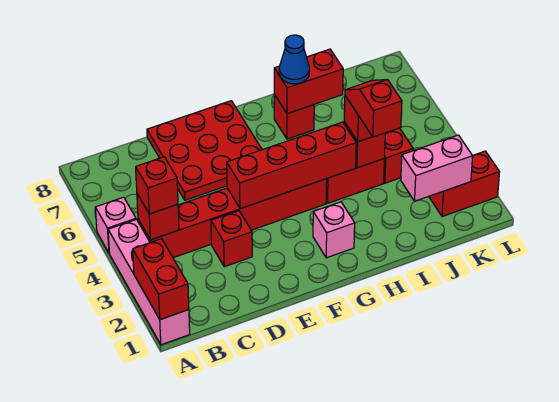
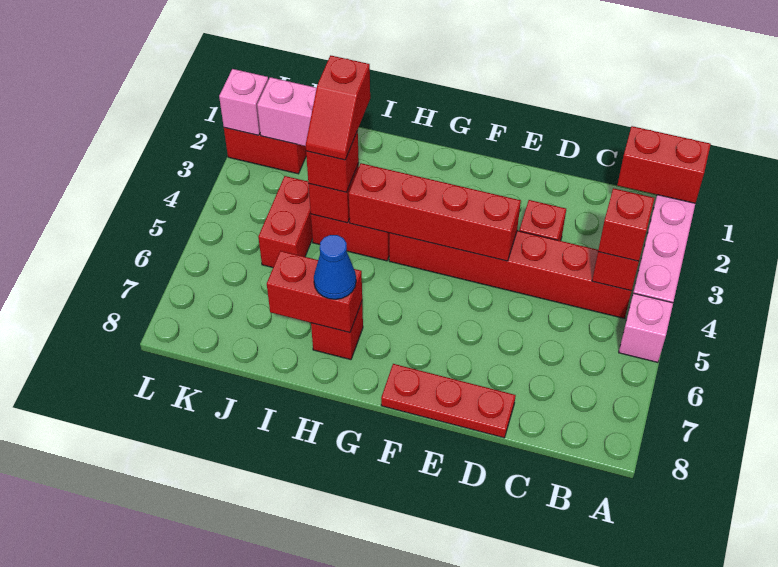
red 1x2 brick [133,239,189,320] -> red 1x2 brick turned to [617,126,711,203]
red 3x3 plate [147,101,262,200] -> red 1x3 plate [381,364,516,438]
pink 1x1 brick [313,202,355,258] -> pink 1x1 brick moved to [219,69,268,135]

